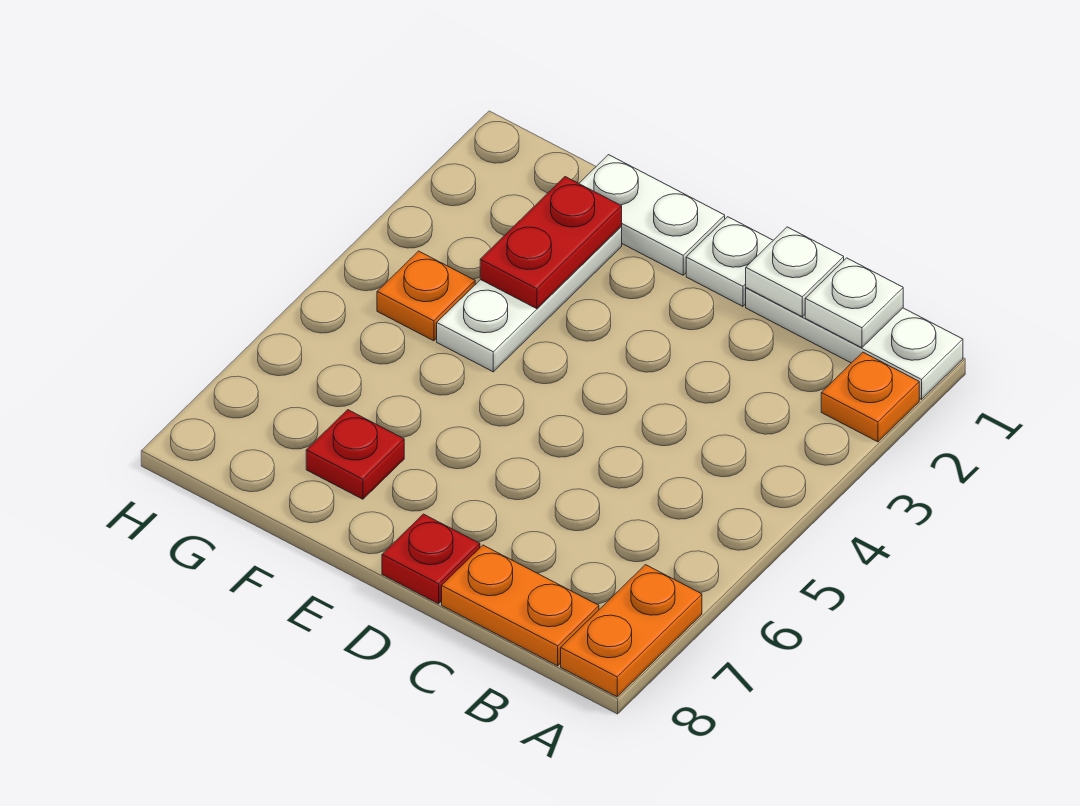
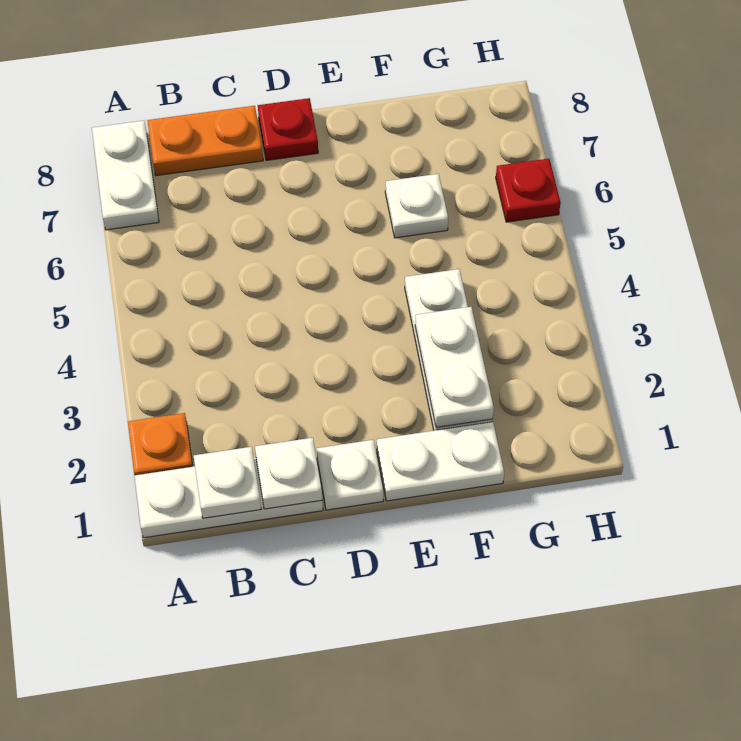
orange 1x2 plate [561,565,702,697] -> white 1x2 plate [92,121,159,230]
red 1x2 plate [480,177,622,309] -> white 1x2 plate [415,307,494,427]
none -> white 1x1 plate [385,174,448,238]
red 1x1 plate [306,410,404,499] -> red 1x1 plate moved to [496,159,561,222]
orange 1x1 plate [377,251,475,341] -> none

